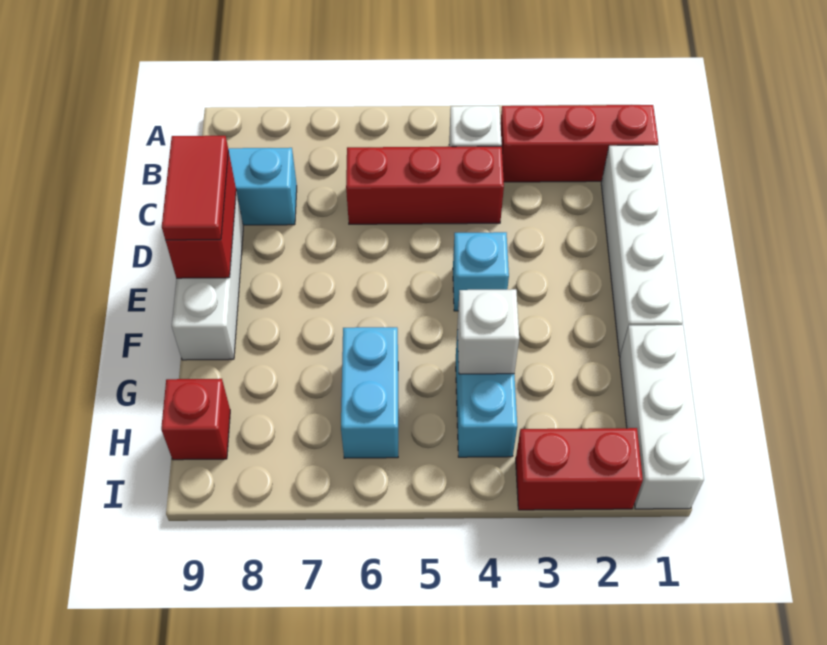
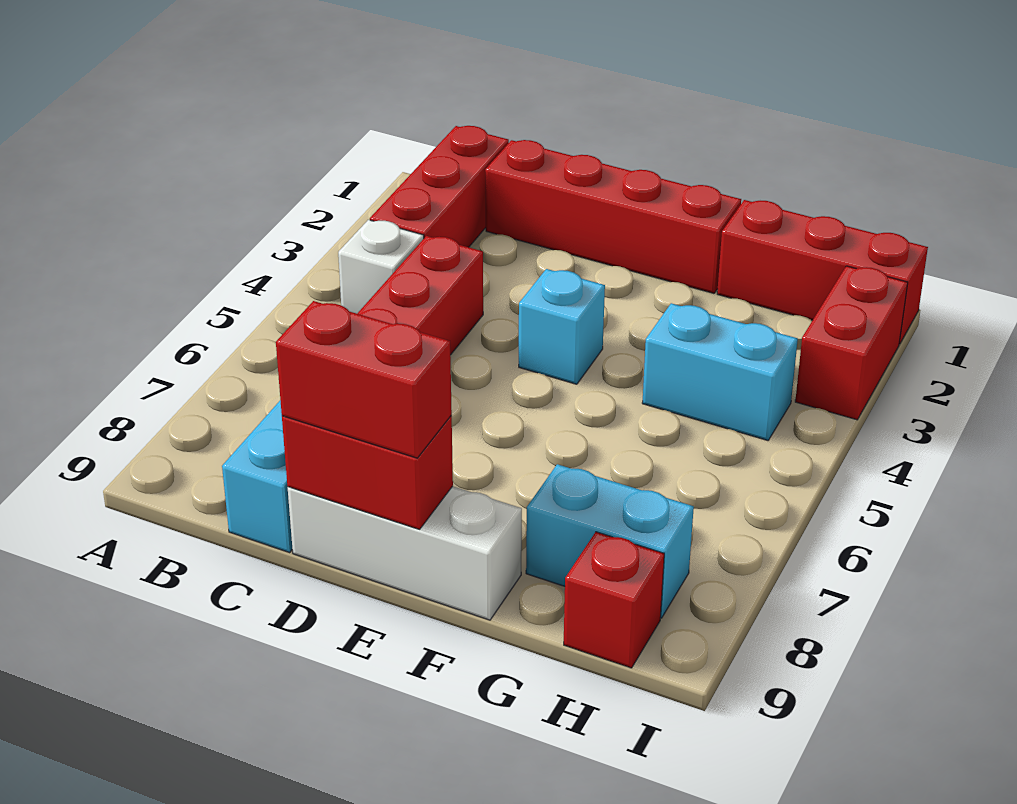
white 1x4 brick [601,145,683,356] -> red 1x4 brick [485,140,741,293]
red 1x2 tile [162,136,228,240] -> red 1x2 brick [276,301,452,458]
white 1x3 brick [620,325,704,509] -> red 1x3 brick [717,200,928,344]
white 1x1 brick [457,289,519,374] -> none
cyan 1x2 brick [341,327,398,458] -> cyan 1x2 brick moved to [526,464,694,618]

